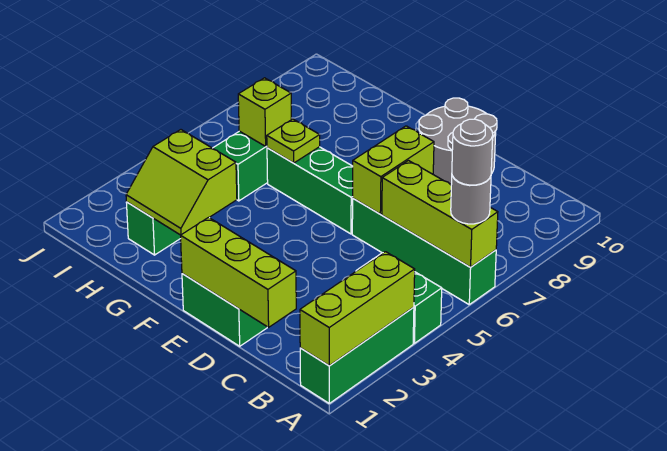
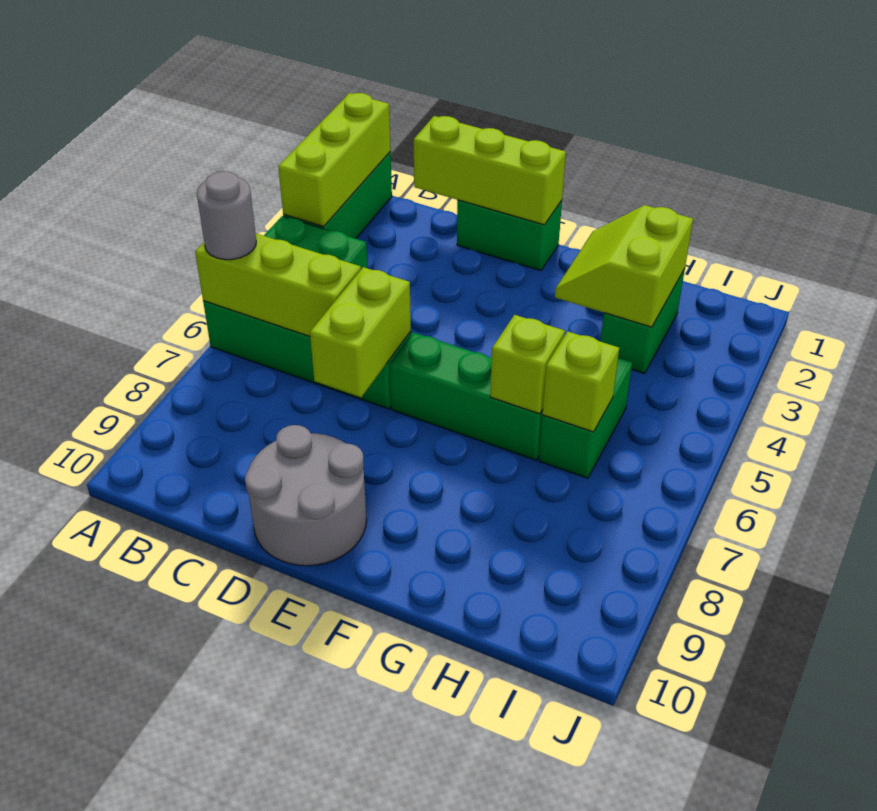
grey 1x1 round brick [452,119,493,185] -> none
lime 2x2 slope [126,130,237,235] -> lime 2x2 slope turned to [555,205,693,327]
lime 1x1 plate [267,119,320,163] -> lime 1x1 brick [490,315,565,414]

